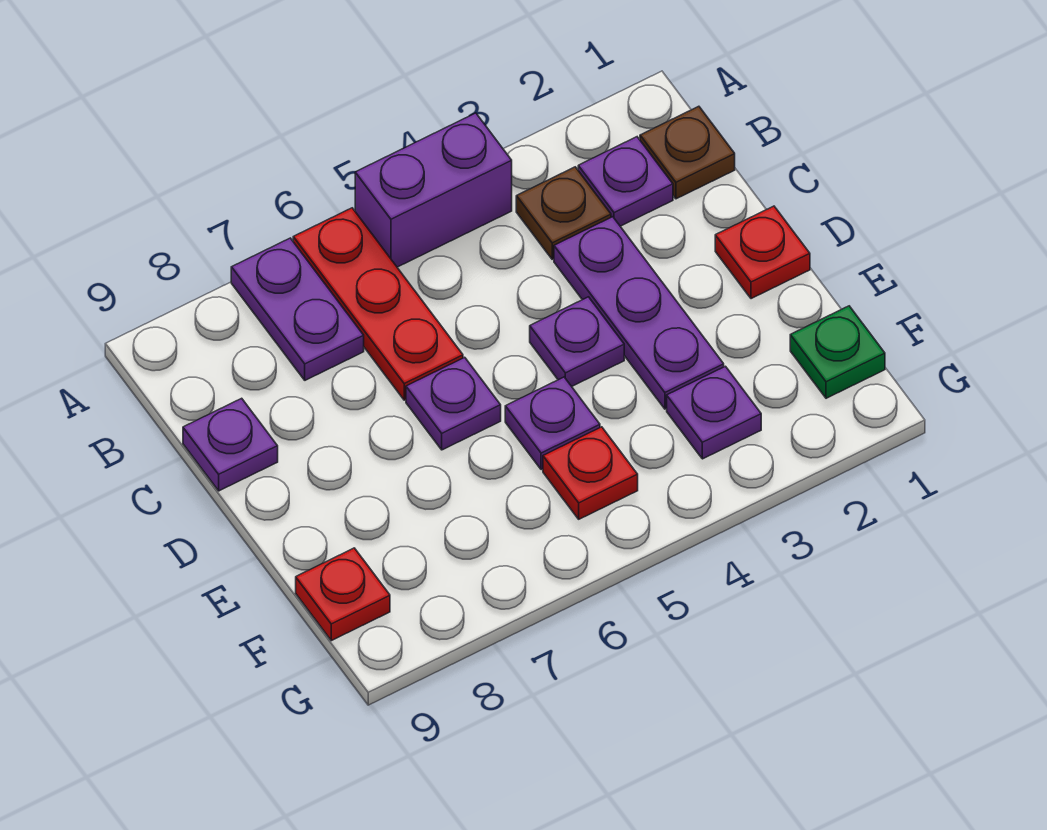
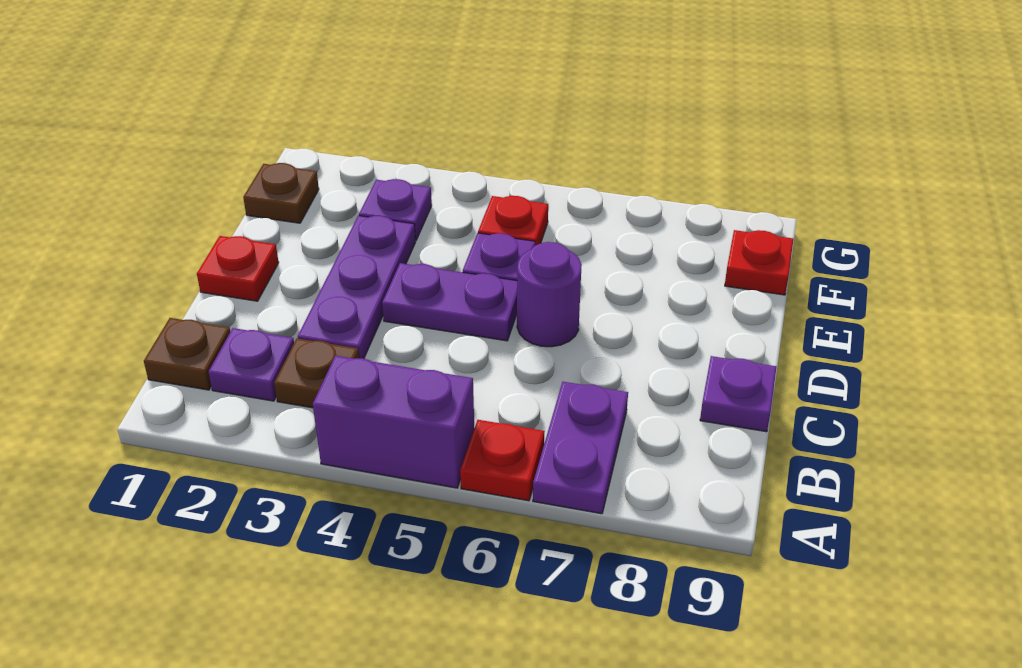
red 1x3 plate [293,208,463,400] -> red 1x1 plate [460,420,544,501]
purple 1x1 plate [530,297,624,386] -> purple 1x2 plate [382,263,517,341]
purple 1x1 plate [406,357,501,450] -> purple 1x1 round brick [517,242,582,347]
green 1x1 plate [790,306,885,398] -> brown 1x1 plate [243,163,319,223]

